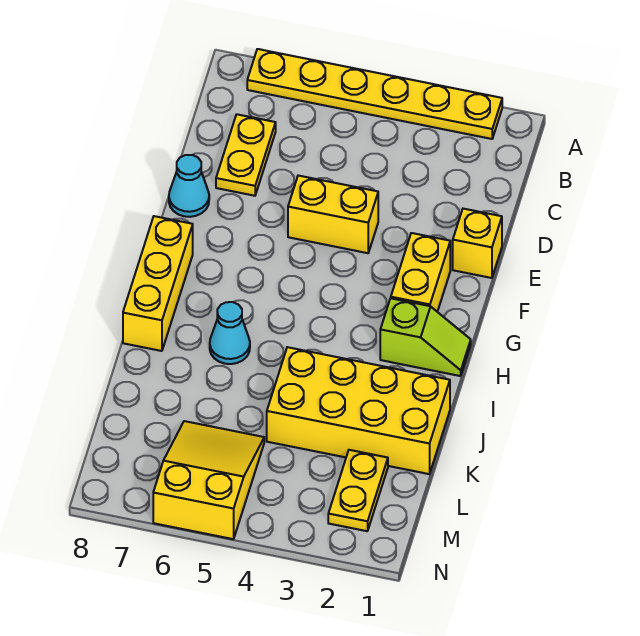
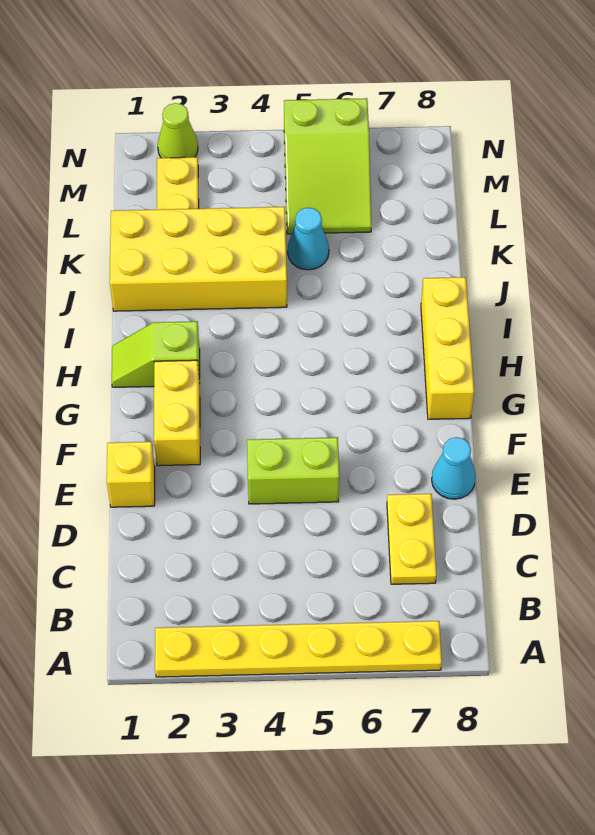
yellow 1x2 brick [288,176,378,253] -> lime 1x2 brick [247,437,339,504]
cyan 1x1 cone [210,302,250,364] -> cyan 1x1 cone moved to [288,208,329,270]
yellow 2x3 slope [153,421,264,539] -> lime 2x3 slope [284,98,371,234]
none -> lime 1x1 cone [158,103,198,158]

